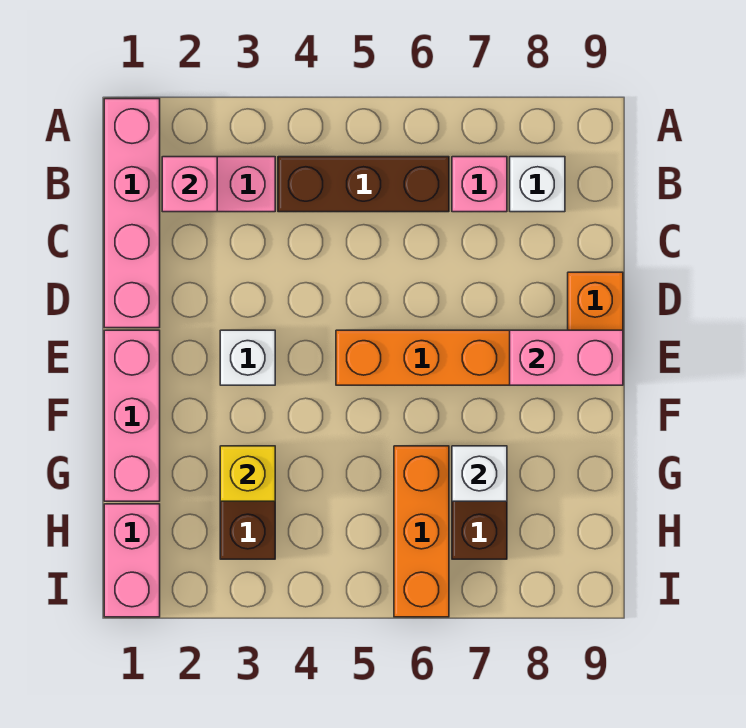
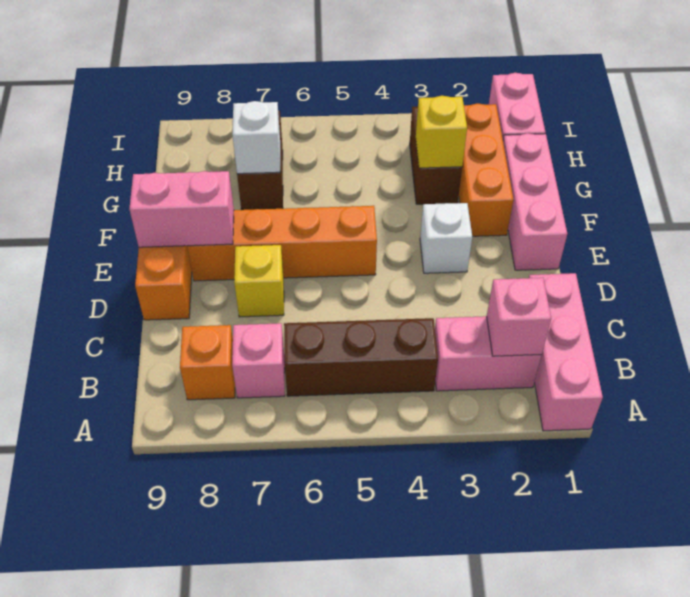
pink 1x4 brick [104,99,160,328] -> pink 1x3 brick [529,273,603,431]
white 1x1 brick [510,157,565,212] -> orange 1x1 brick [180,325,235,400]
none -> yellow 1x1 brick [234,245,284,317]
orange 1x3 brick [394,446,449,617] -> orange 1x3 brick moved to [459,103,513,236]

